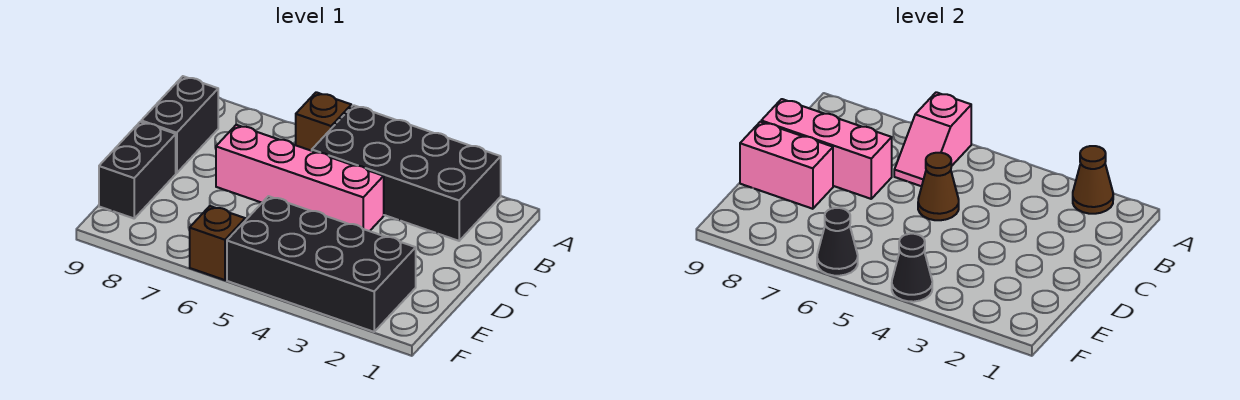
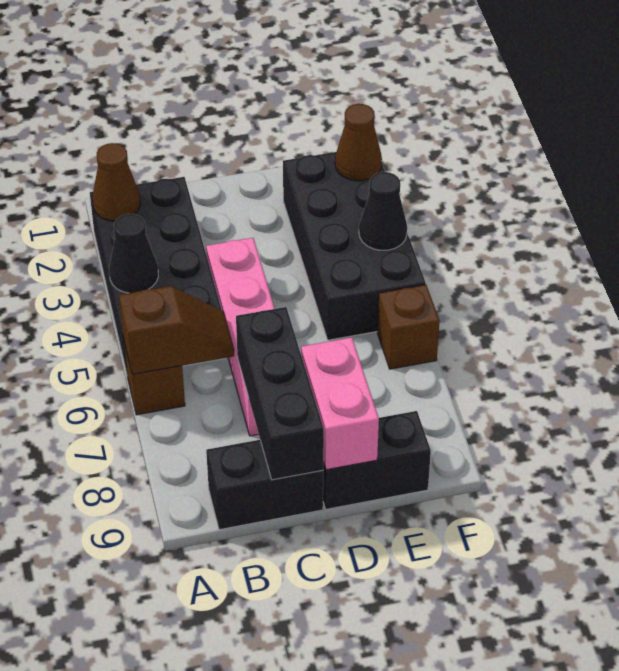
pink 1x2 slope [894,92,971,186] -> brown 1x2 slope [119,286,234,374]
brown 1x1 cone [918,153,959,220] -> brown 1x1 cone moved to [335,104,382,181]
pink 1x3 brick [761,99,892,199] -> black 1x3 brick [236,307,324,480]
black 1x1 cone [817,208,858,276] -> black 1x1 cone moved to [109,214,158,293]

